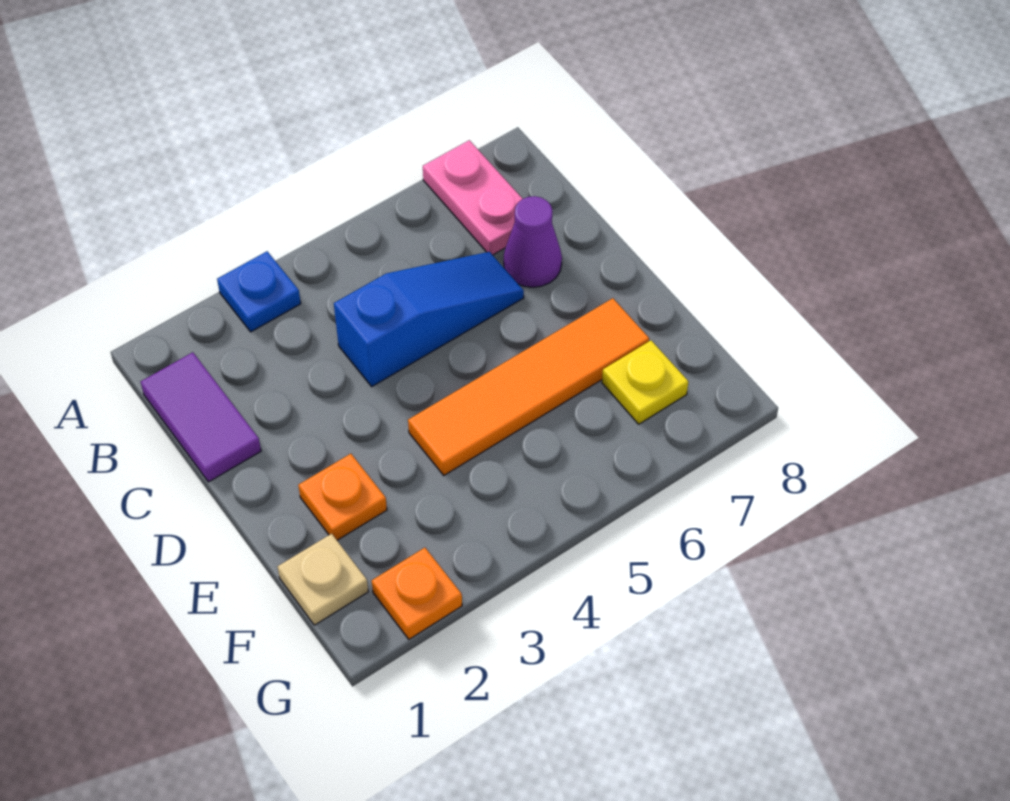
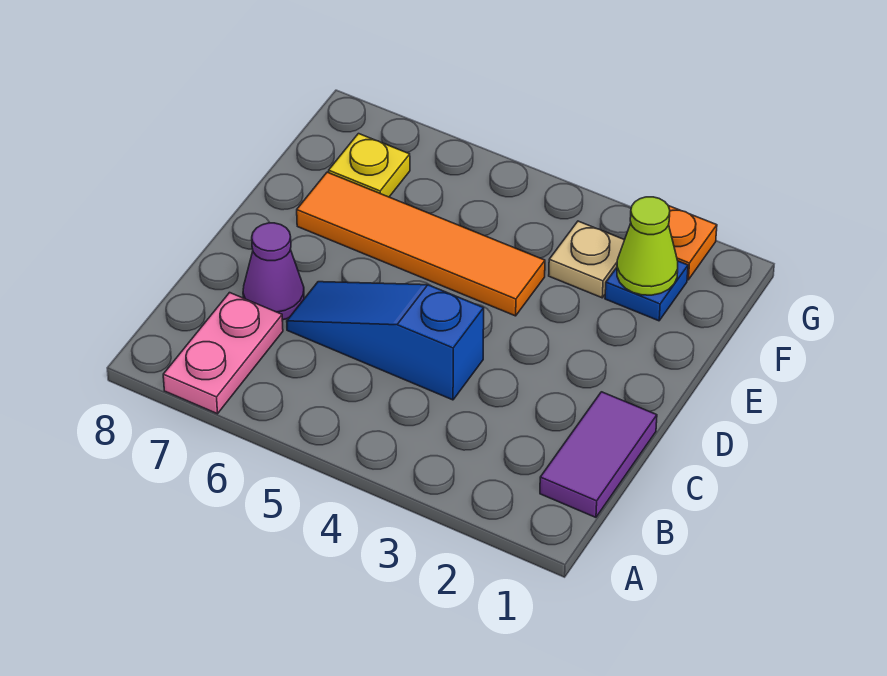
blue 1x1 plate [217,251,301,332] -> blue 1x1 plate moved to [605,261,688,321]
orange 1x1 plate [298,454,387,540] -> none
tan 1x1 plate [278,534,368,625] -> tan 1x1 plate moved to [549,221,624,298]
none -> lime 1x1 cone [617,197,678,295]

